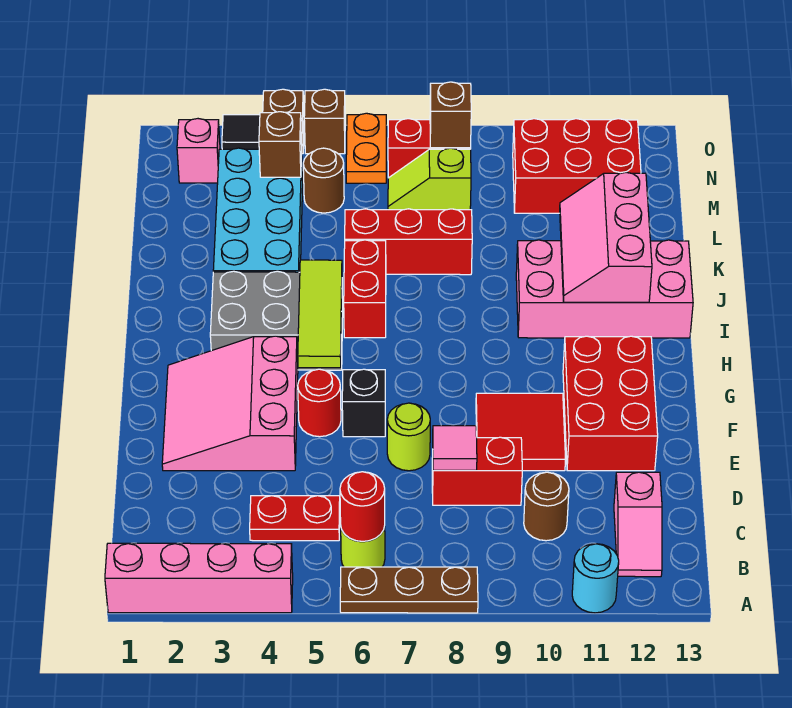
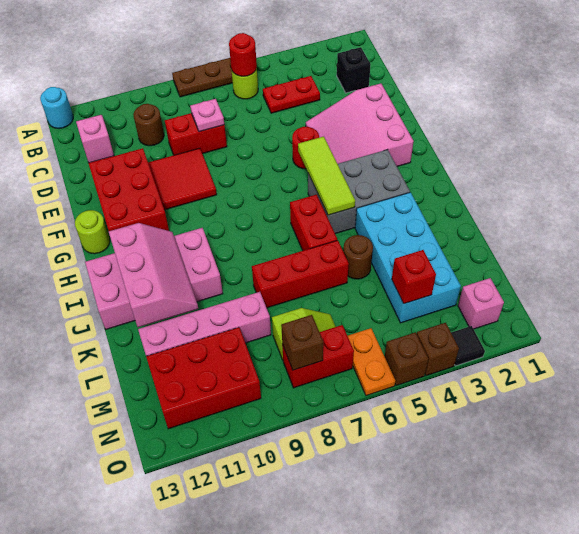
pink 1x4 brick [105,543,293,613] -> pink 1x4 brick moved to [138,292,271,356]
cyan 1x1 round brick [572,544,619,613] -> cyan 1x1 round brick moved to [40,87,73,129]
pink 1x1 tile [433,426,477,470] -> pink 1x1 plate [190,99,224,132]
pink 3x3 slope [162,336,298,471] -> pink 3x3 slope turned to [306,83,414,166]
lime 1x1 round brick [387,403,430,471] -> lime 1x1 round brick moved to [75,210,110,254]
black 1x1 brick [342,369,385,437] -> black 1x1 brick moved to [337,47,371,93]
brown 1x1 brick [259,112,302,177] -> red 1x1 brick [392,250,436,304]
brown 1x1 round brick [303,148,344,213] -> brown 1x1 round brick moved to [343,235,373,279]

